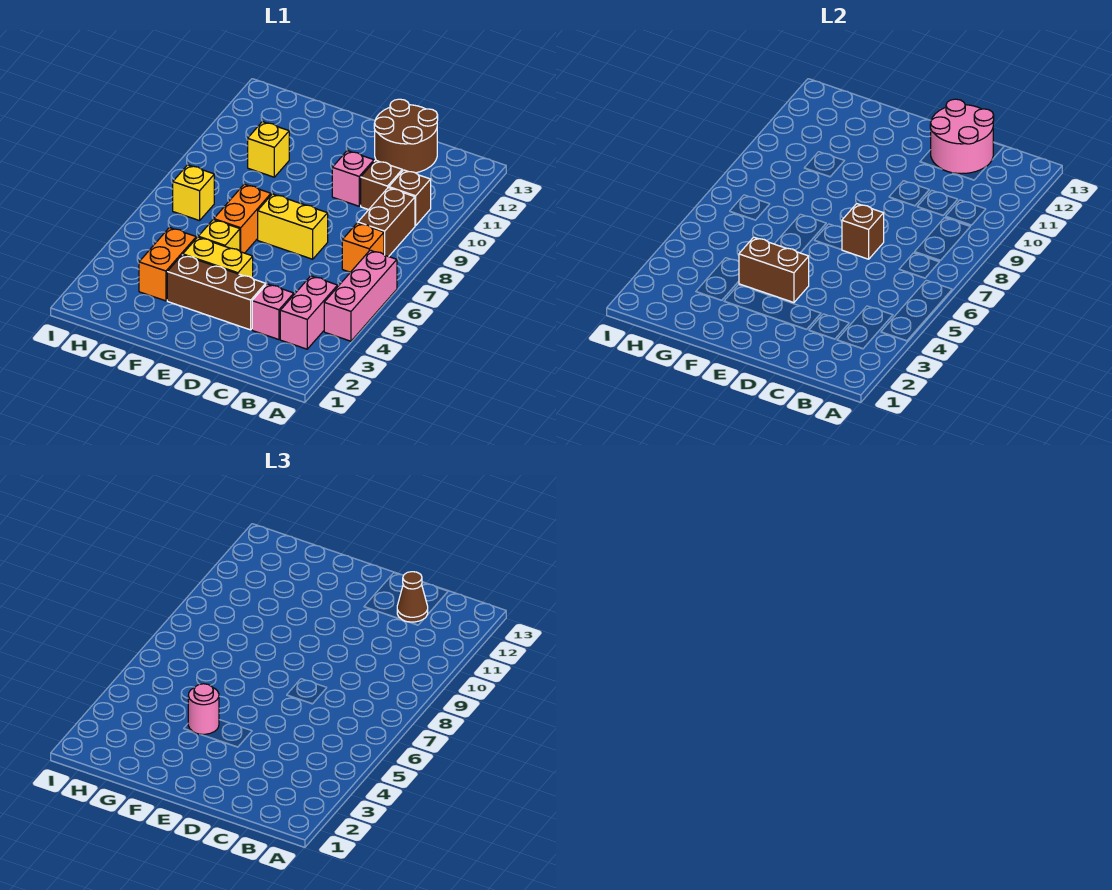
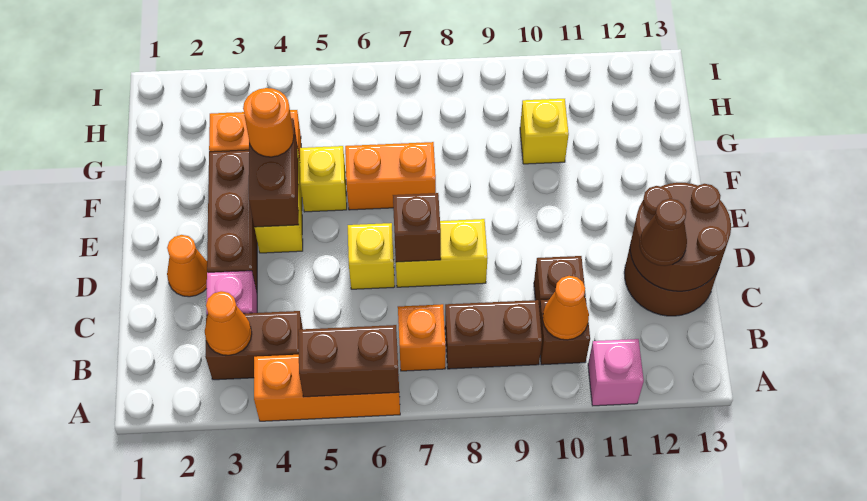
pink 1x3 brick [324,250,397,341] -> orange 1x3 brick [254,355,400,421]
none -> brown 1x2 brick [298,325,399,397]
pink 1x2 brick [280,276,338,349] -> brown 1x2 brick [205,311,303,380]
none -> orange 1x1 cone [205,291,252,355]
none -> orange 1x1 cone [543,276,589,340]
pink 2x2 round brick [930,99,994,174] -> brown 2x2 round brick [630,183,731,291]
none -> orange 1x1 cone [167,235,208,297]
yellow 1x2 brick [258,194,328,259] -> yellow 1x2 brick turned to [396,219,488,287]
pink 1x1 brick [332,151,374,206] -> pink 1x1 brick moved to [588,339,644,406]
pink 1x1 round brick [188,684,219,734] -> orange 1x1 round brick [243,88,294,157]
yellow 1x1 brick [173,165,214,221] -> yellow 1x1 brick moved to [348,223,395,289]

